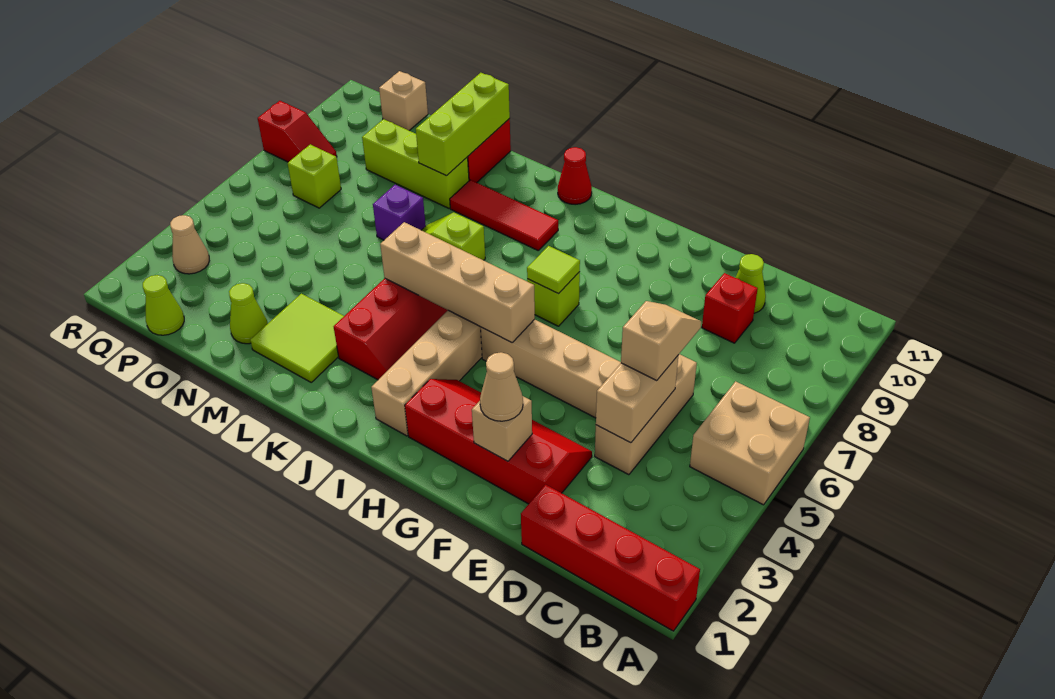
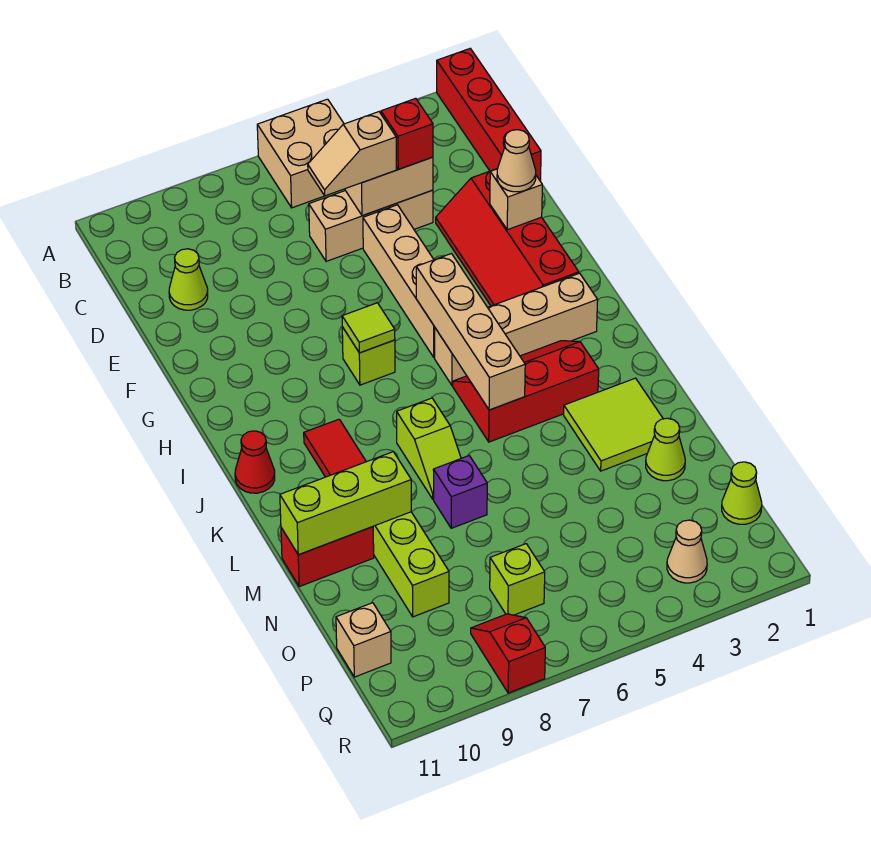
red 1x1 brick [702,273,758,343] -> red 1x1 brick moved to [381,98,433,169]

